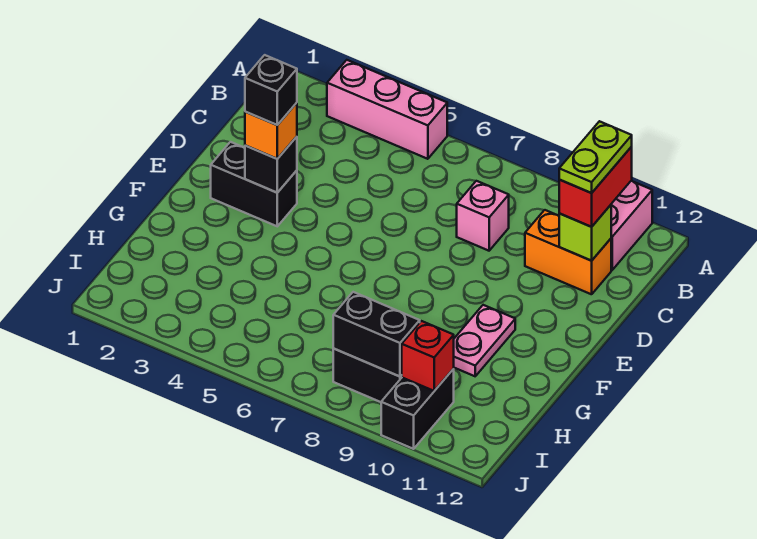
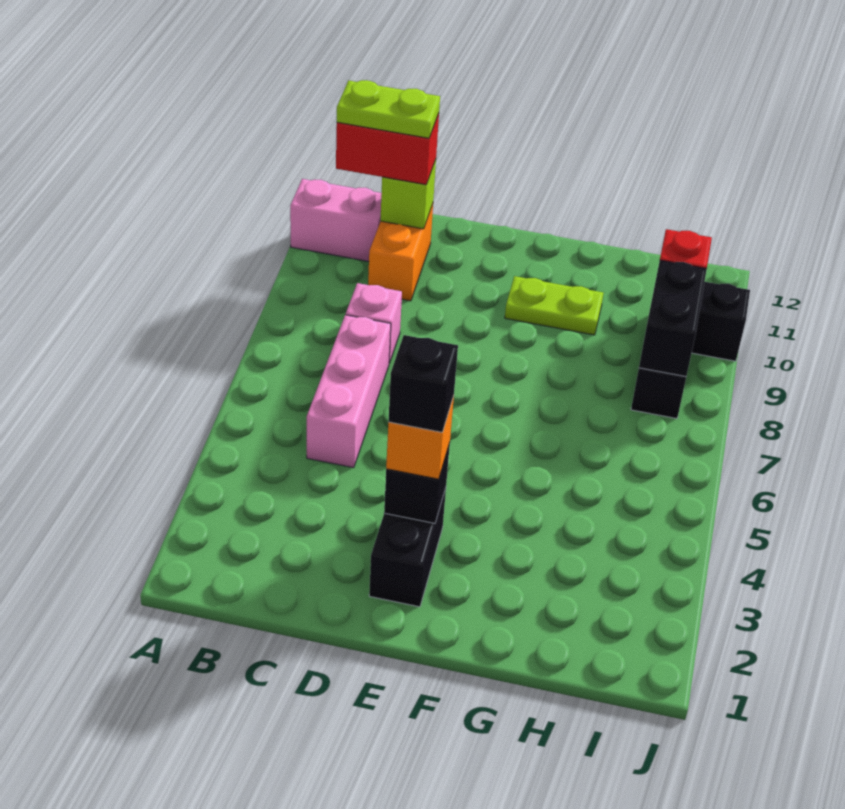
pink 1x3 brick [327,60,447,159] -> pink 1x3 brick moved to [307,315,391,468]
pink 1x2 plate [454,305,515,376] -> lime 1x2 plate [505,276,603,335]

